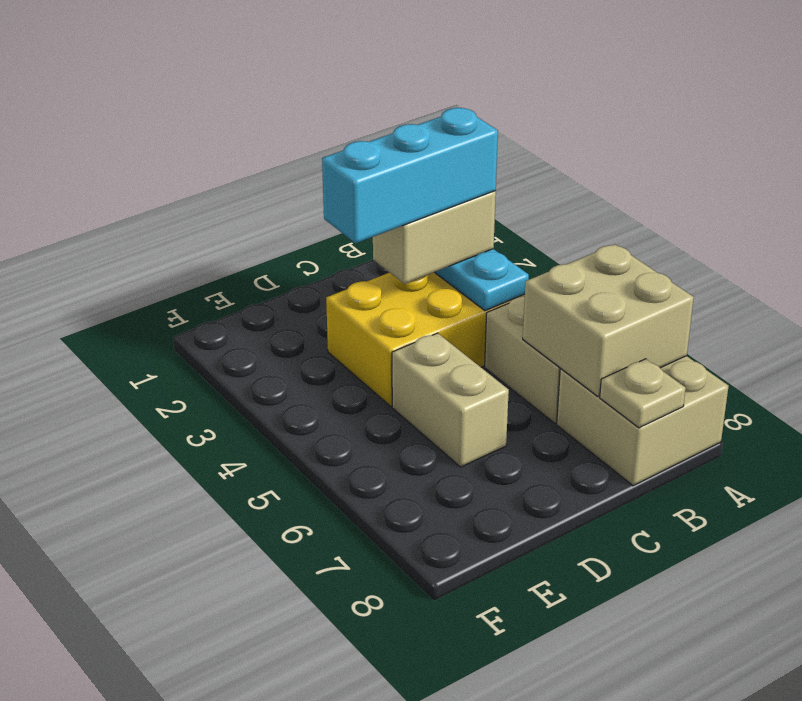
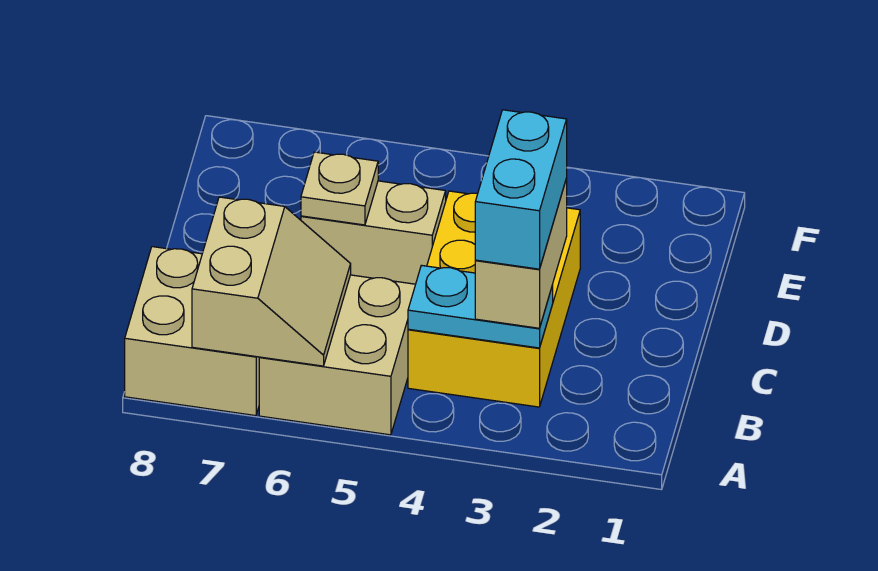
tan 2x2 brick [523,245,694,396] -> tan 2x2 slope [192,197,351,366]
cyan 1x3 brick [322,108,498,243] -> cyan 1x2 brick [475,110,567,269]
tan 1x1 plate [600,359,686,428] -> tan 1x1 plate moved to [301,152,378,225]

